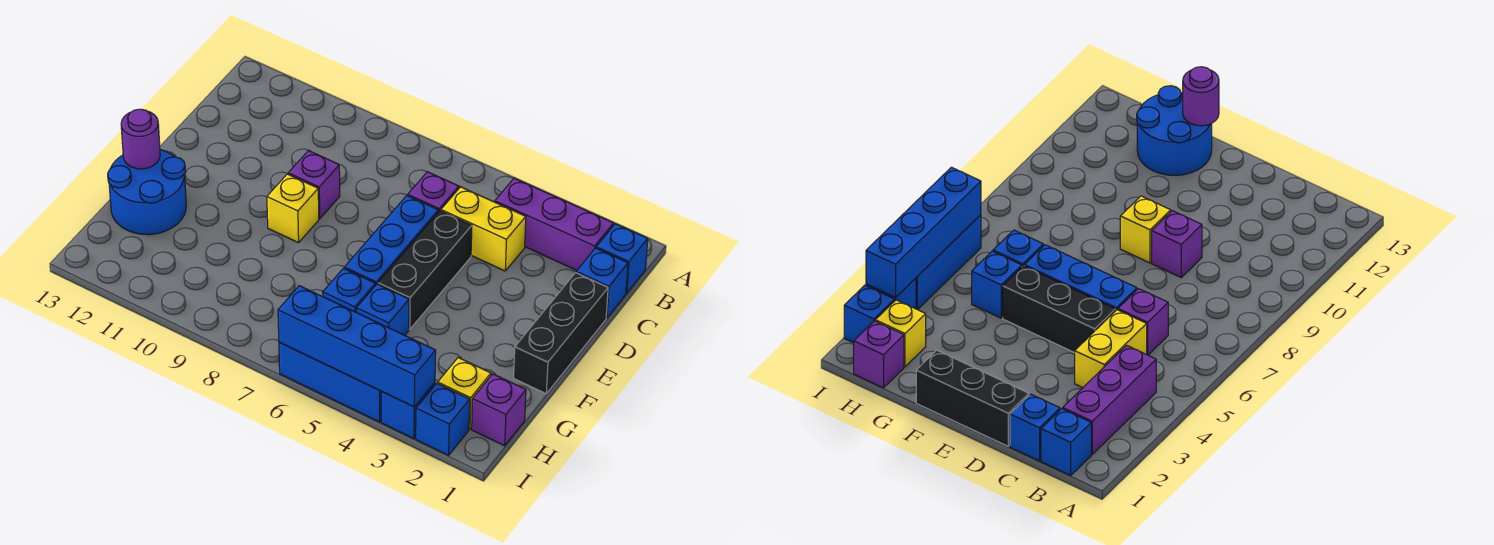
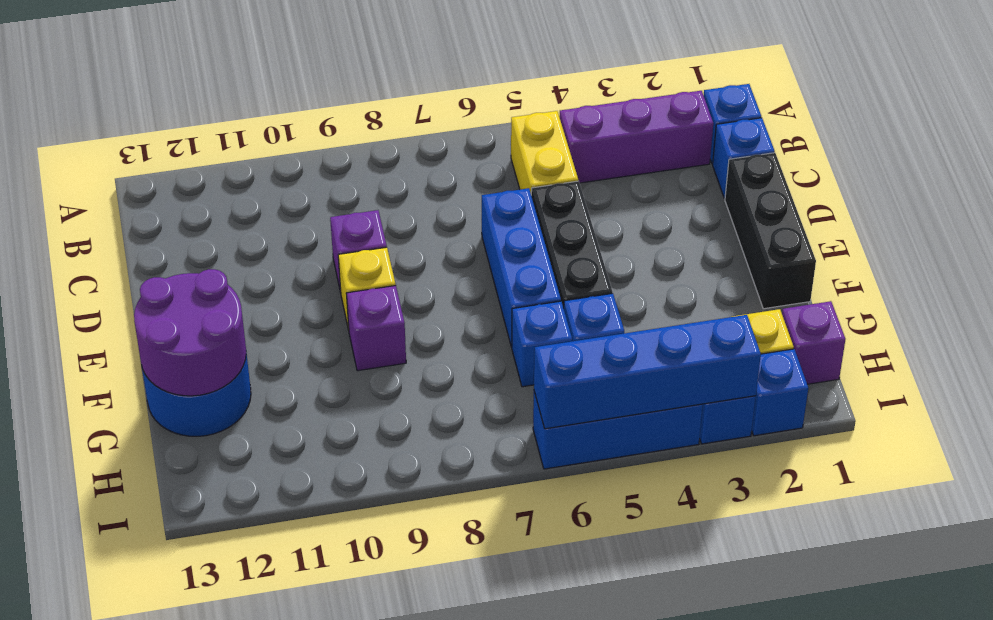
yellow 1x2 brick [441,187,526,271] -> yellow 1x2 brick turned to [511,111,578,193]
purple 1x1 brick [408,172,459,212] -> purple 1x1 brick moved to [346,286,406,371]
purple 1x1 round brick [121,109,160,169] -> purple 2x2 round brick [134,269,246,396]

